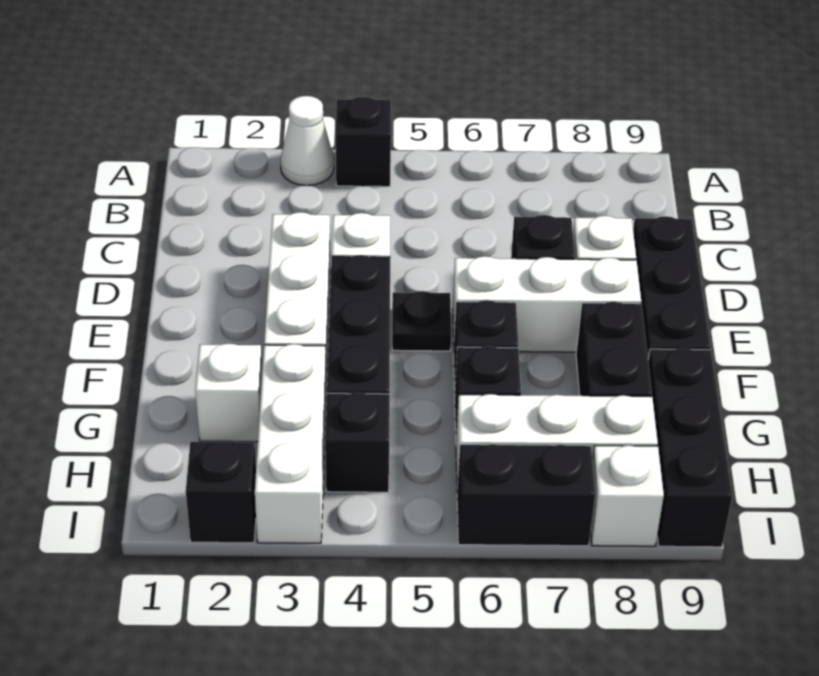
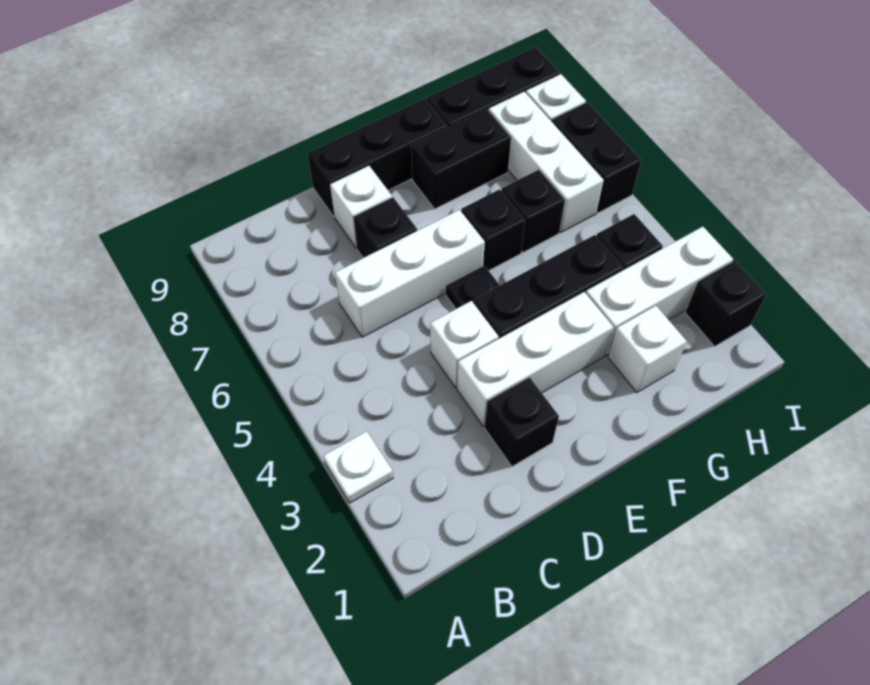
white 1x1 cone [280,96,334,186] -> white 1x1 plate [323,431,393,503]
black 1x1 brick [336,97,391,187] -> black 1x1 brick moved to [485,377,559,467]
white 1x3 brick [452,256,641,352] -> white 1x3 brick turned to [335,210,485,337]

